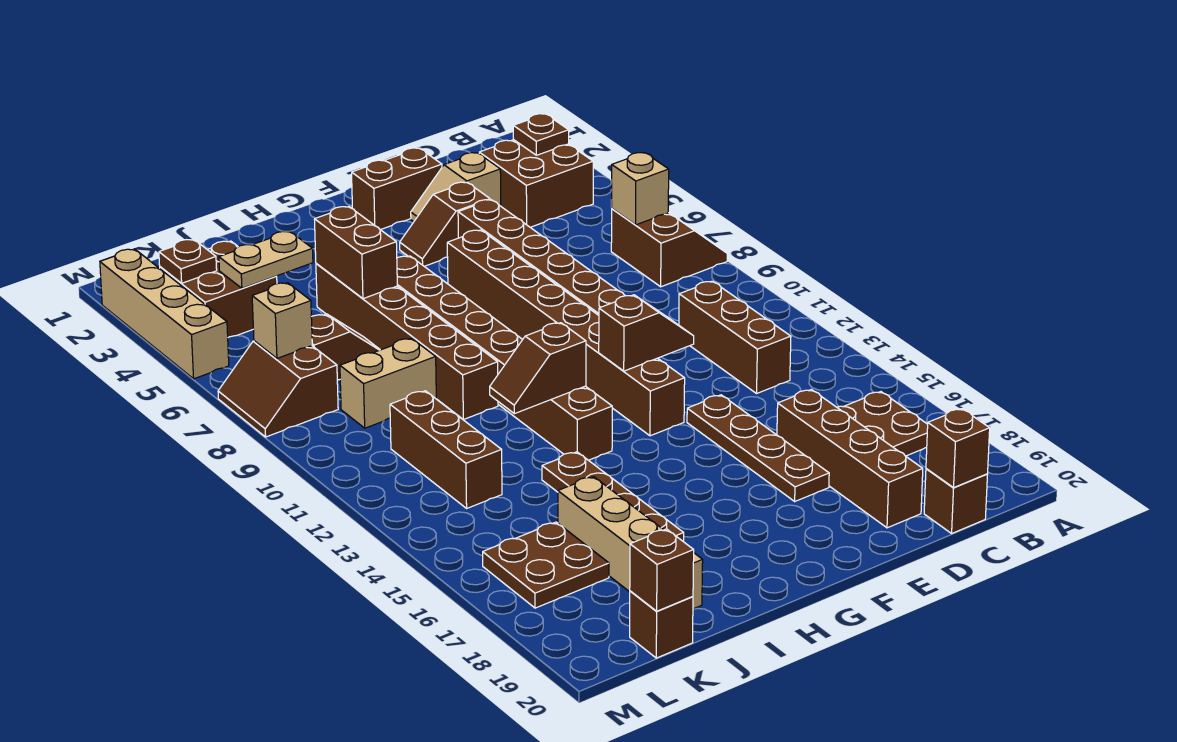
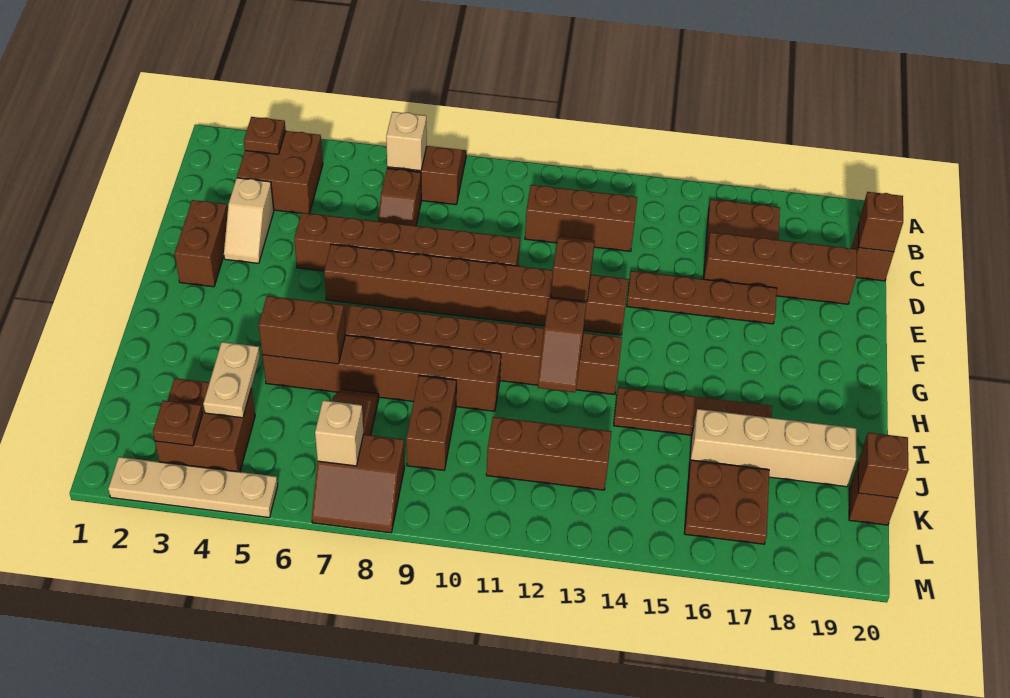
brown 1x2 slope [400,182,490,266] -> brown 1x2 slope moved to [378,168,421,226]
tan 1x2 brick [340,338,436,428] -> brown 1x2 brick [406,376,456,470]
tan 1x4 brick [100,249,229,379] -> tan 1x4 plate [108,457,278,517]

